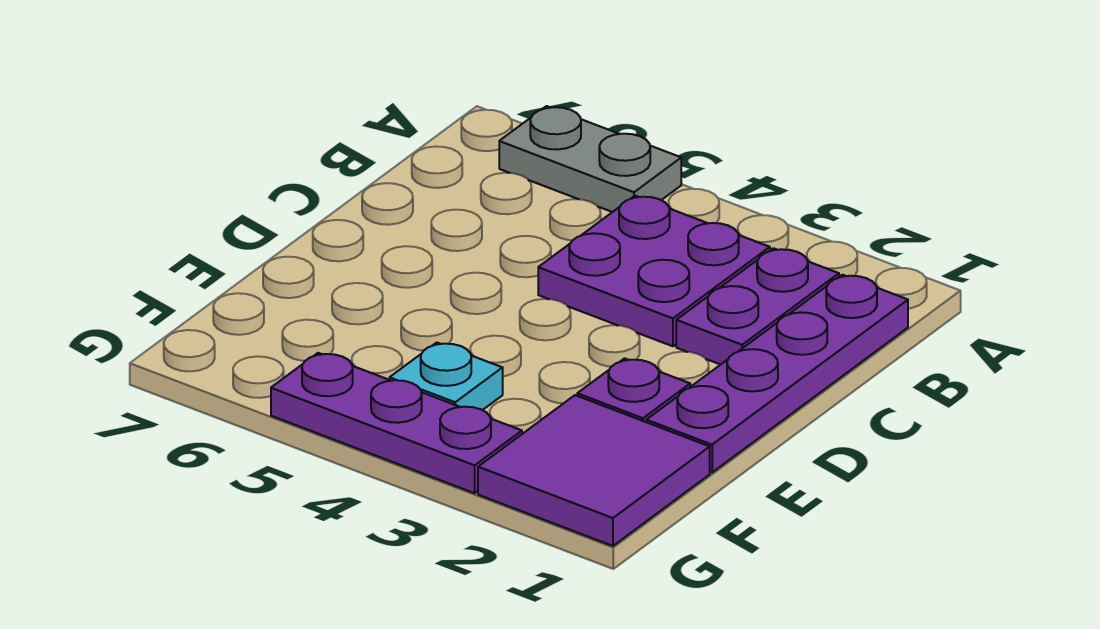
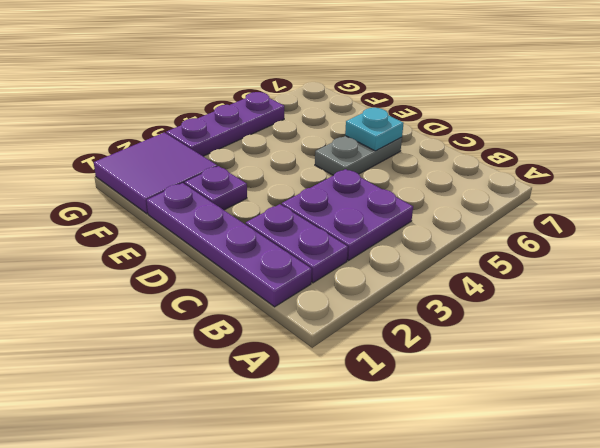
grey 1x2 plate [499,106,681,212] -> grey 1x2 plate moved to [315,136,402,176]
cyan 1x1 plate [390,343,503,410] -> cyan 1x1 plate moved to [345,108,404,151]

